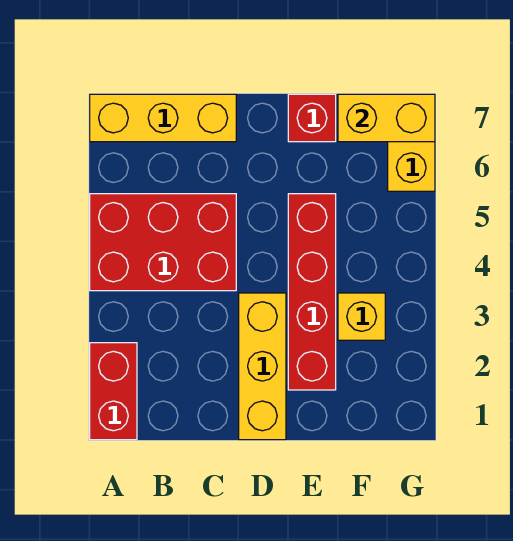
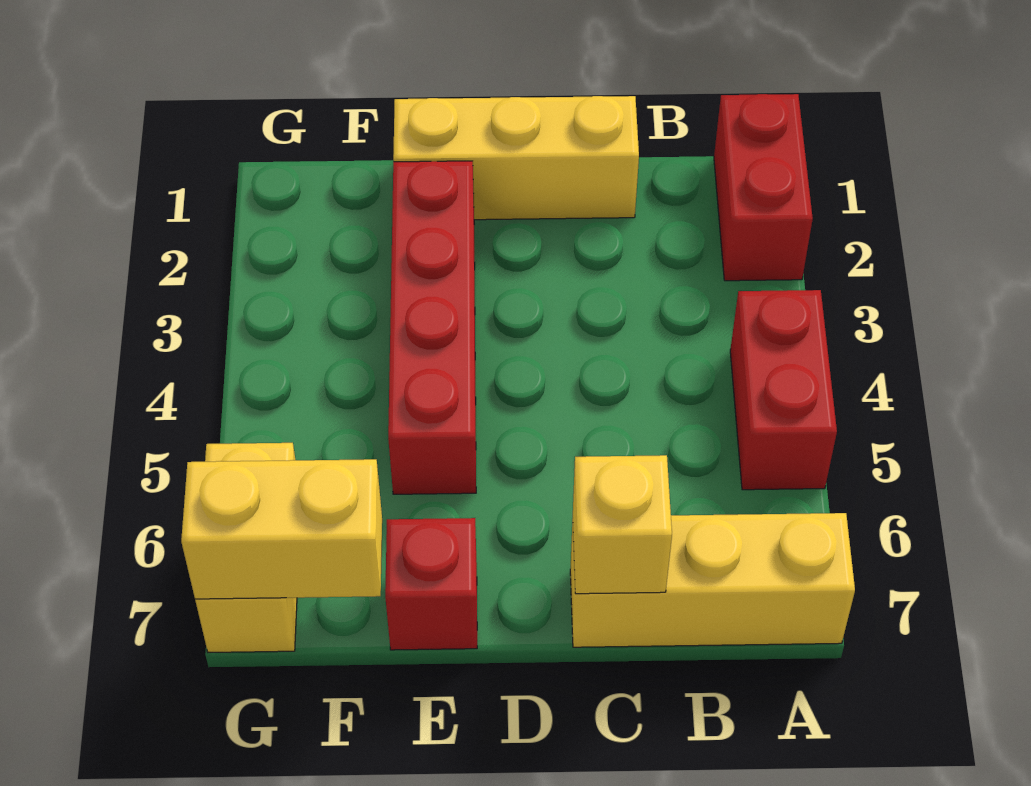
red 2x3 brick [90,194,236,291] -> red 1x2 brick [730,290,837,490]
yellow 1x3 brick [239,293,286,440] -> yellow 1x3 brick turned to [393,96,639,220]
yellow 1x1 brick [338,293,385,340] -> yellow 1x1 brick moved to [573,455,672,594]

